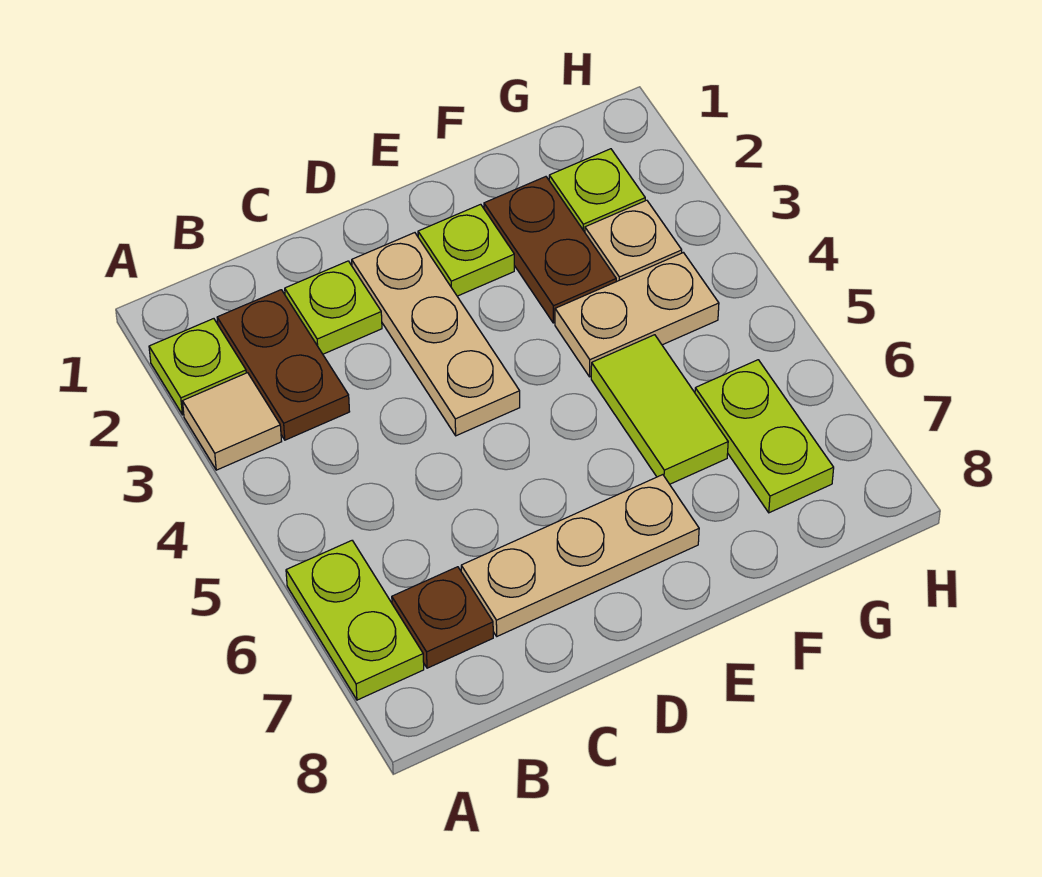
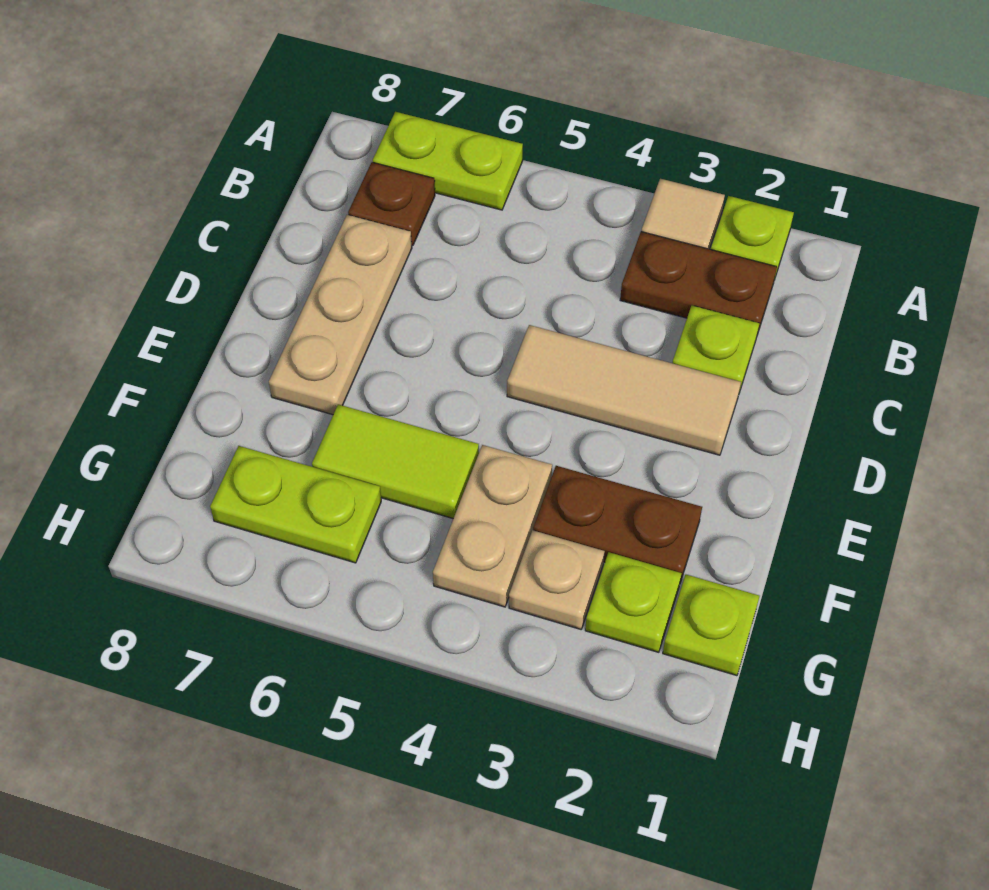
tan 1x3 plate [352,233,520,436] -> tan 1x3 tile [507,325,741,455]
lime 1x1 plate [418,204,514,296] -> lime 1x1 plate moved to [663,575,760,676]

